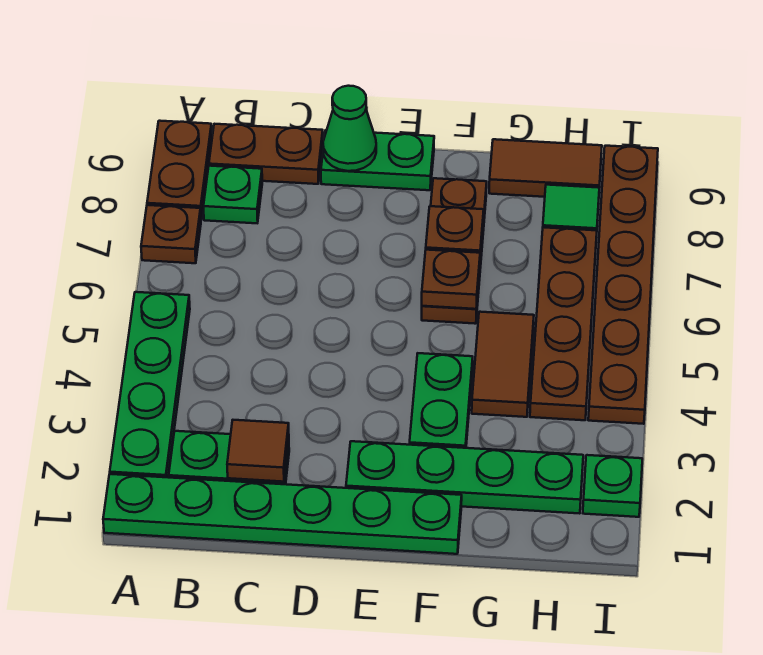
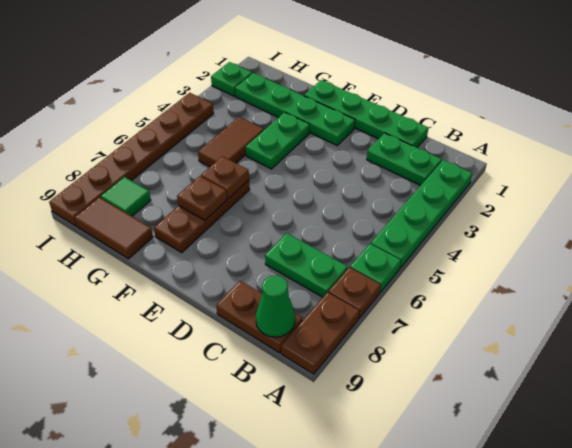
green 1x6 plate [103,474,462,554] -> green 1x4 plate [304,80,428,147]
green 1x1 plate [203,166,262,223] -> green 1x1 plate moved to [350,244,401,292]
brown 1x1 tile [227,420,289,482] -> none
green 1x2 plate [321,130,434,190] -> green 1x2 plate moved to [265,233,348,297]
green 1x1 cone [323,86,376,171] -> green 1x1 cone moved to [256,275,295,337]
brown 1x4 plate [530,227,597,420] -> none

